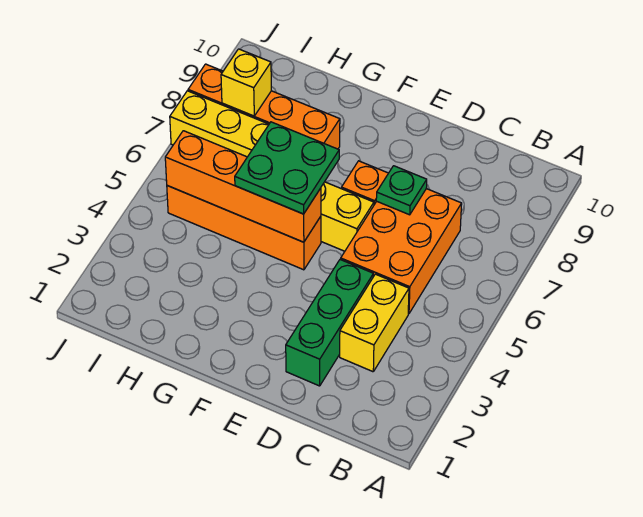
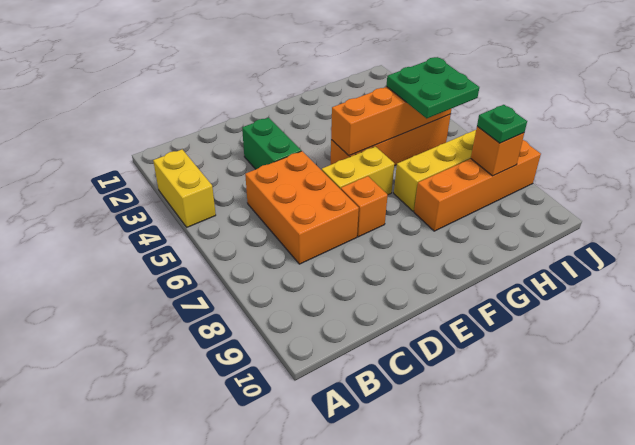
yellow 1x2 brick [340,274,409,372] -> yellow 1x2 brick moved to [153,149,216,227]
green 1x3 brick [286,259,373,386] -> green 1x2 brick [242,118,301,169]
green 1x1 plate [376,166,427,215] -> green 1x1 plate moved to [477,105,527,143]
green 2x2 plate [235,122,339,214] -> green 2x2 plate moved to [387,57,479,118]
yellow 1x1 brick [221,49,271,116] -> orange 1x1 brick [471,126,524,176]

